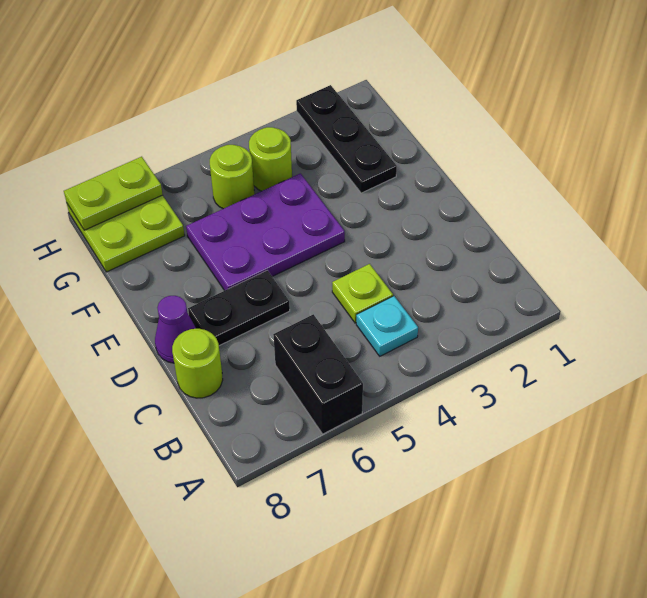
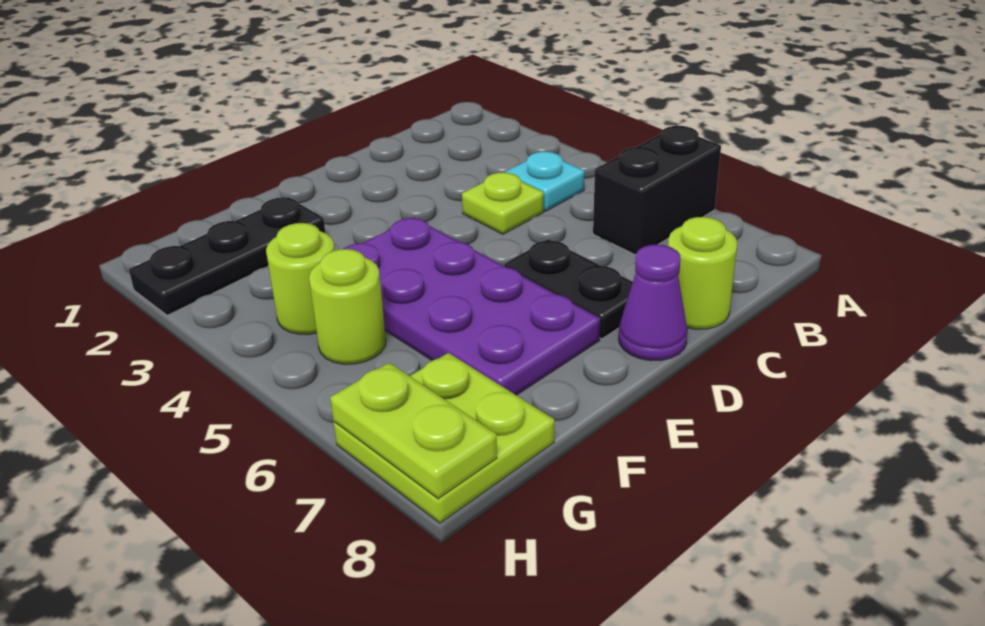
purple 2x3 plate [186,173,345,291] -> purple 2x4 plate [343,217,600,395]

